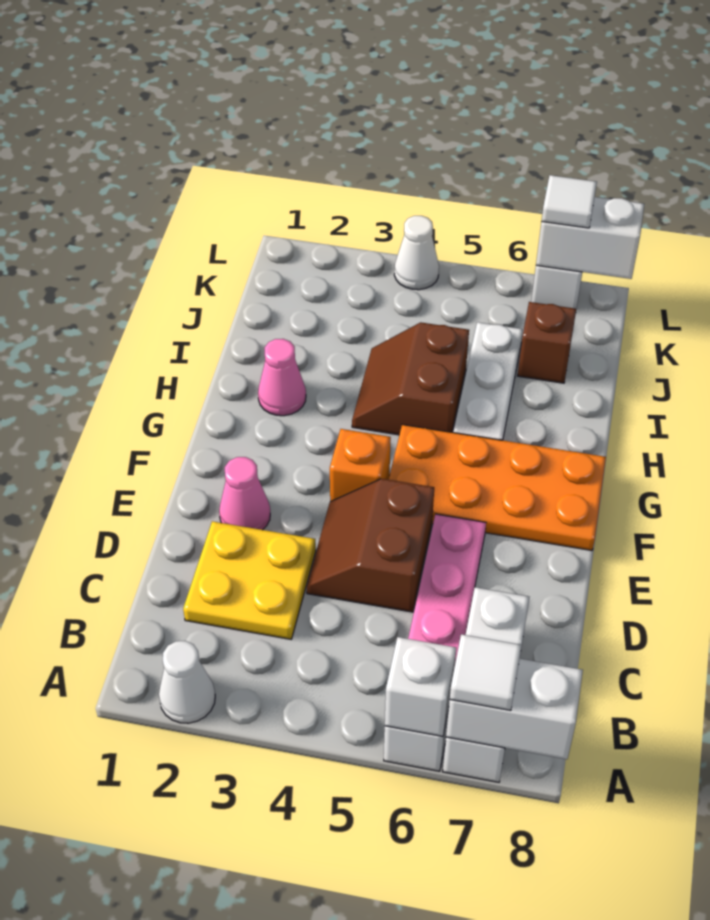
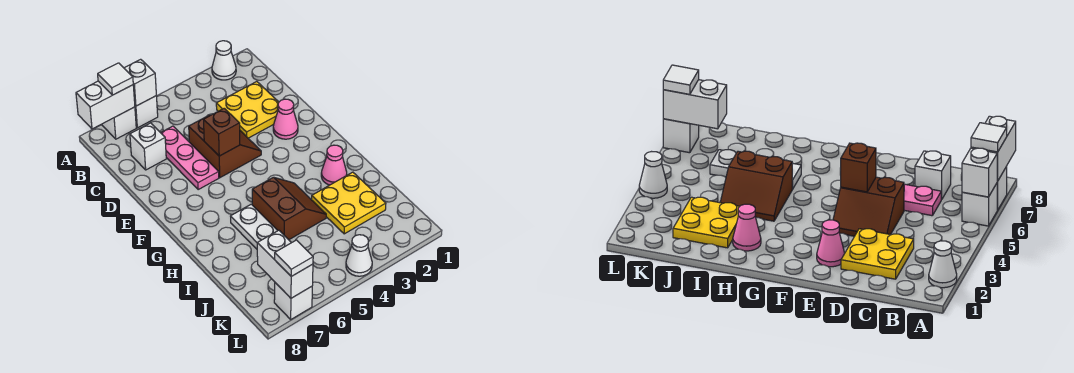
orange 1x1 brick [330,429,391,501] -> none
orange 2x4 plate [389,425,606,550] -> none
none -> yellow 2x2 plate [312,172,386,234]
brown 1x1 brick [518,302,576,383] -> brown 1x1 brick moved to [204,108,240,156]
white 1x2 brick [536,197,644,279] -> white 1x2 brick turned to [257,230,313,298]

